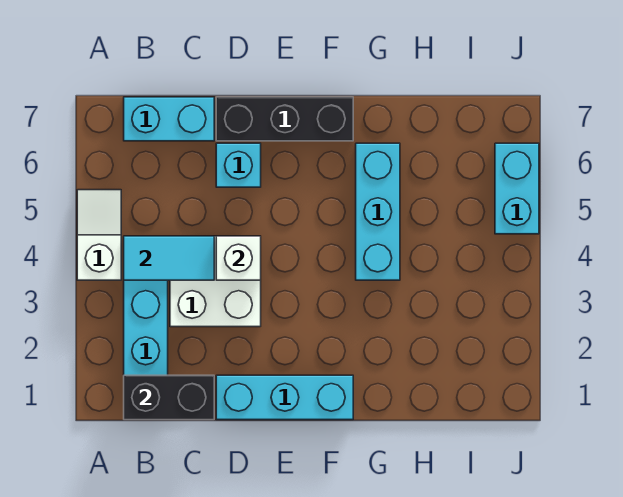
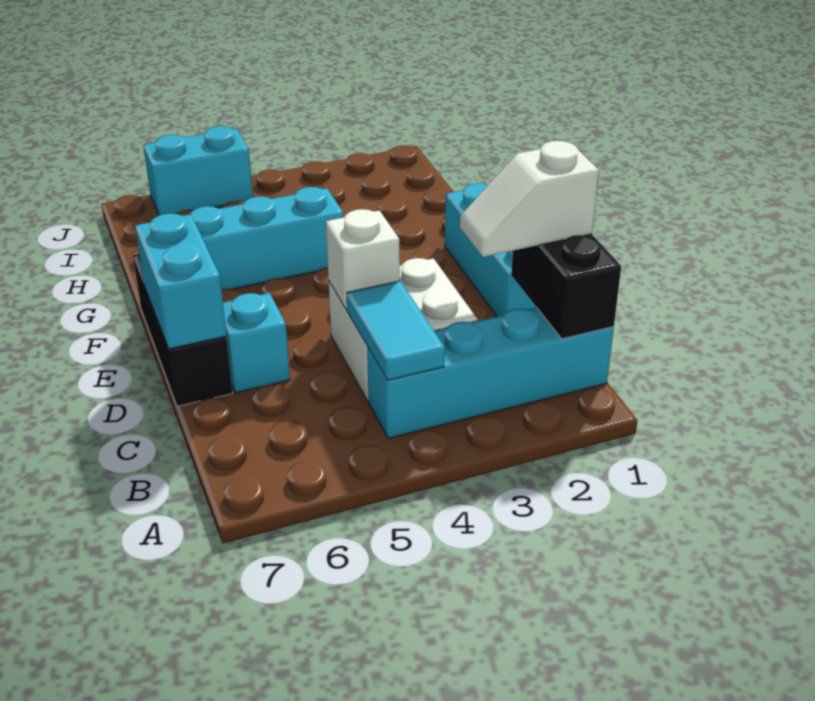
white 1x2 slope [77,190,121,280] -> white 1x2 slope moved to [460,141,599,257]
cyan 1x2 brick [124,97,214,141] -> cyan 1x2 brick moved to [135,214,226,349]

